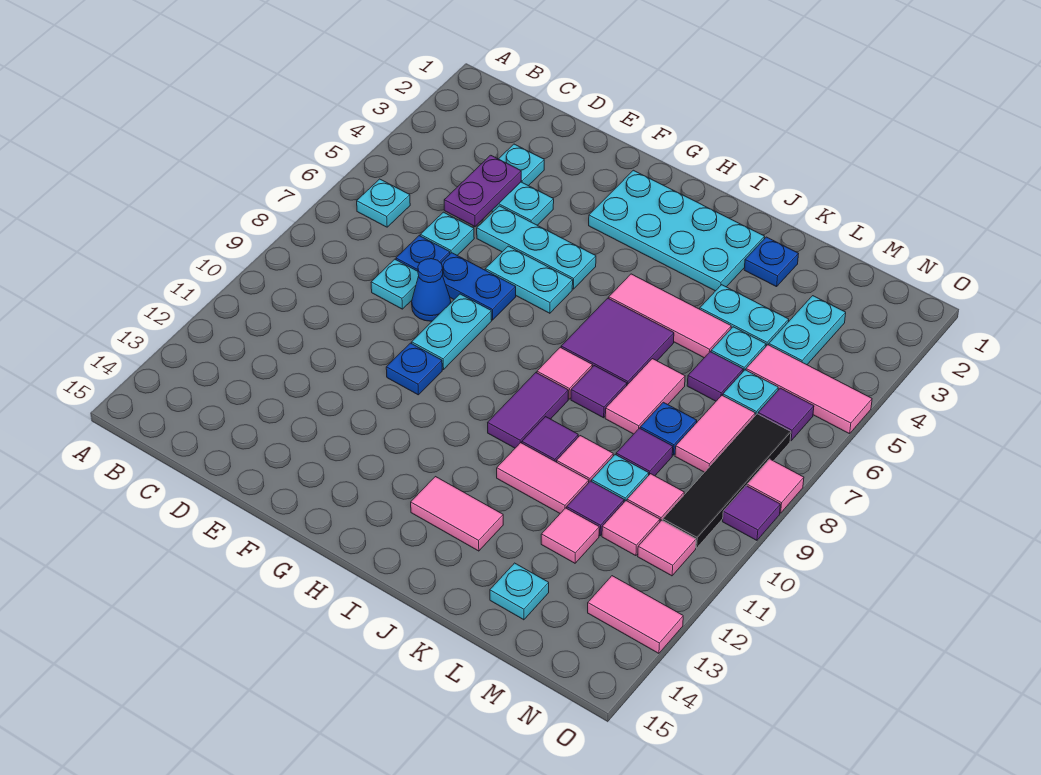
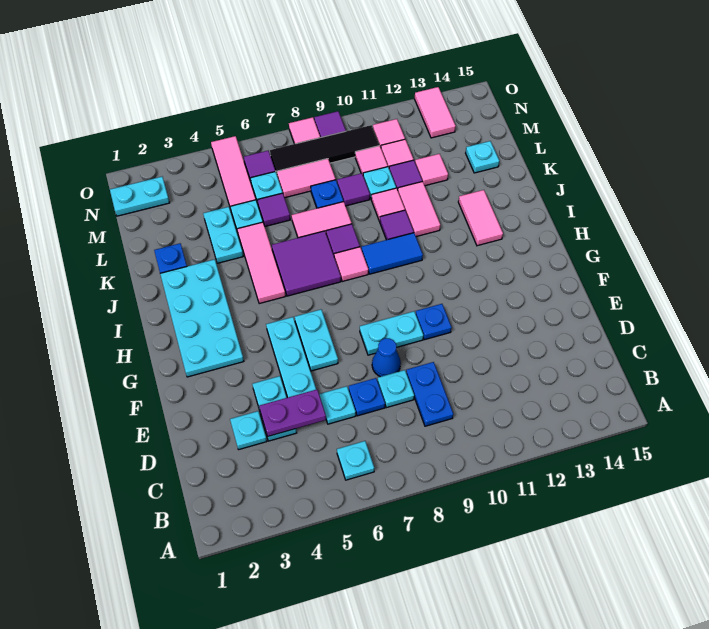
blue 1x2 plate [441,253,516,320] -> blue 1x2 plate moved to [406,362,453,426]
purple 1x2 tile [488,373,568,448] -> blue 1x2 tile [362,233,423,274]
cyan 1x2 plate [769,296,846,365] -> cyan 1x2 plate moved to [110,177,170,216]

